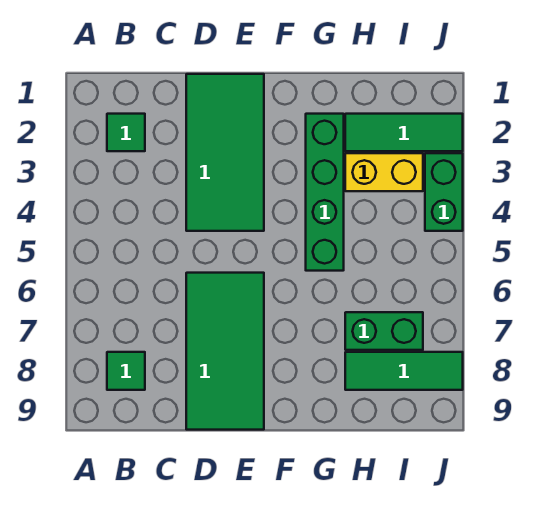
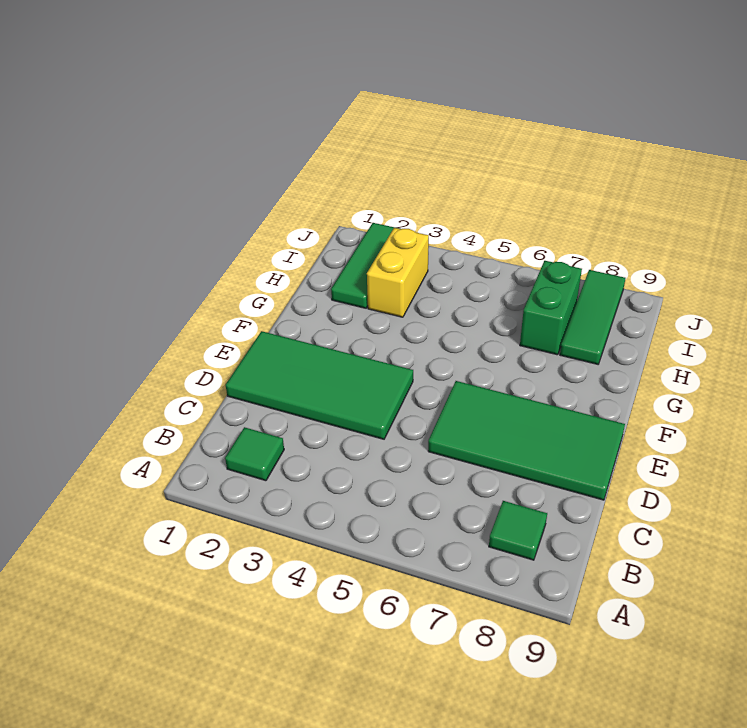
green 1x4 brick [306,114,344,271] -> none
green 1x2 brick [425,153,463,231] -> none

